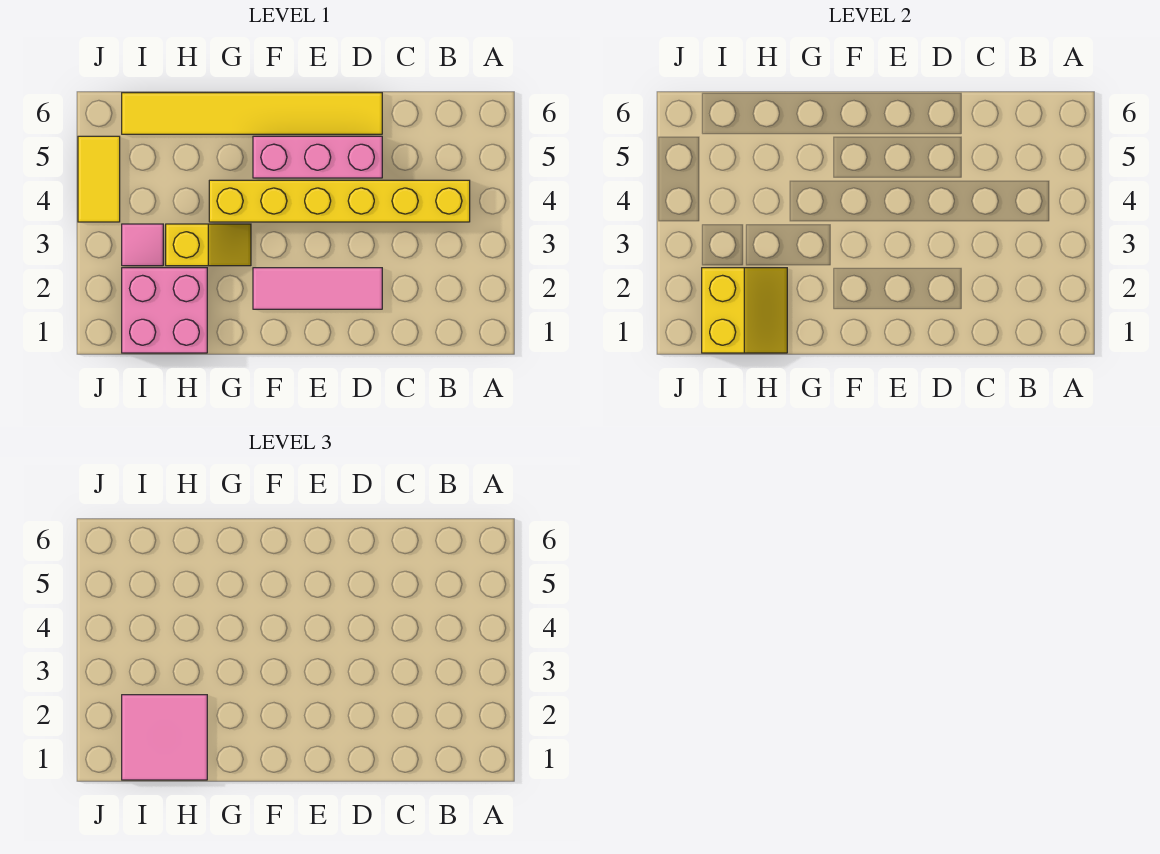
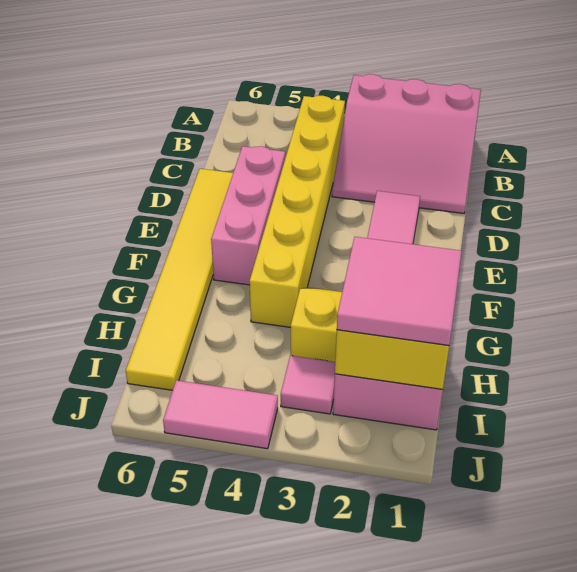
none -> pink 3x3 slope [332,74,481,213]
yellow 1x2 tile [78,136,120,222] -> pink 1x2 tile [163,380,278,449]

